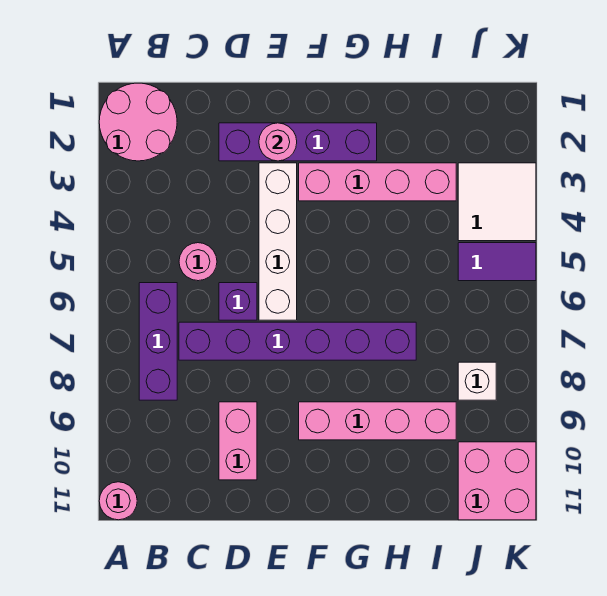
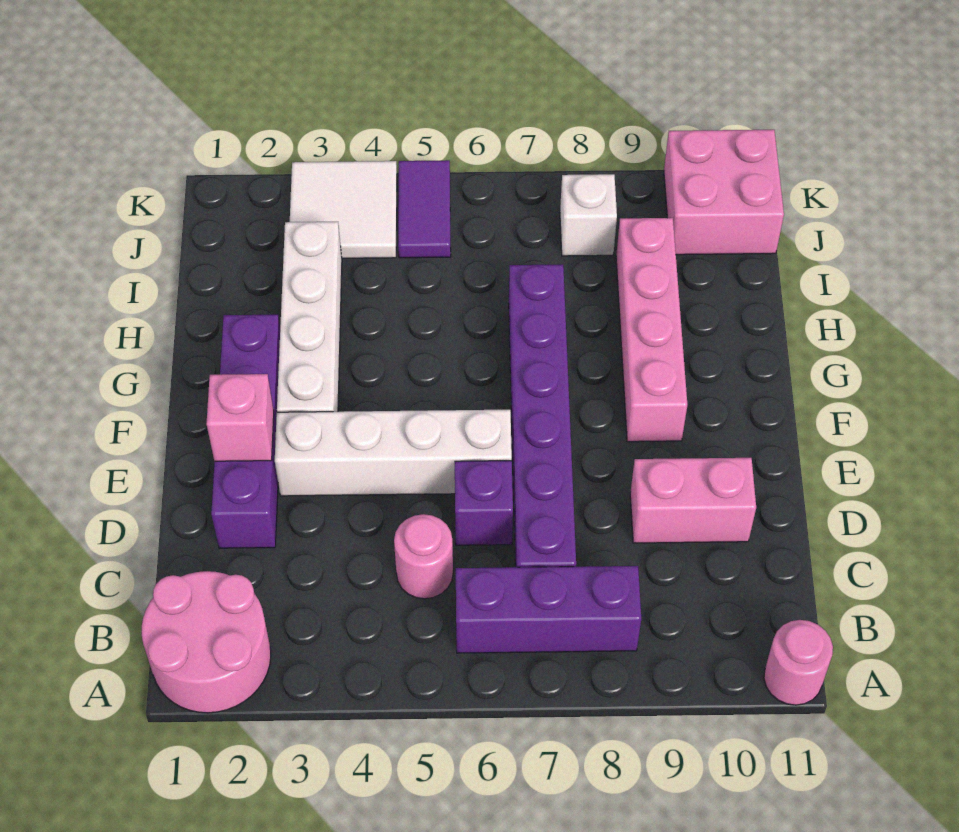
pink 1x1 round brick [259,123,297,161] -> pink 1x1 brick [206,374,274,461]
pink 1x4 brick [299,163,456,201] -> white 1x4 brick [277,222,342,412]

